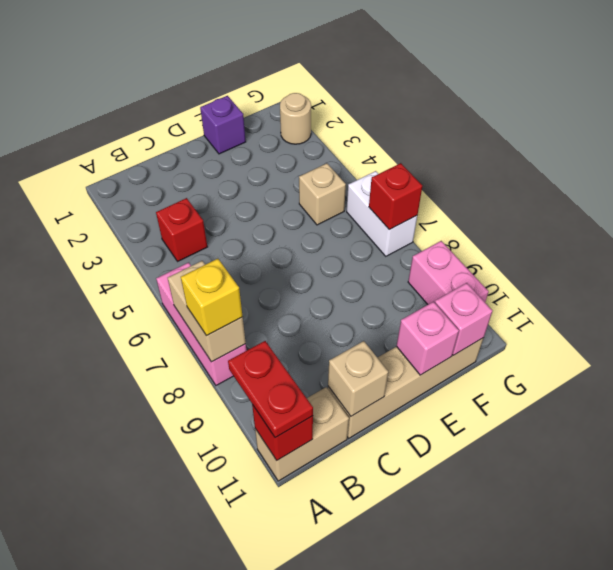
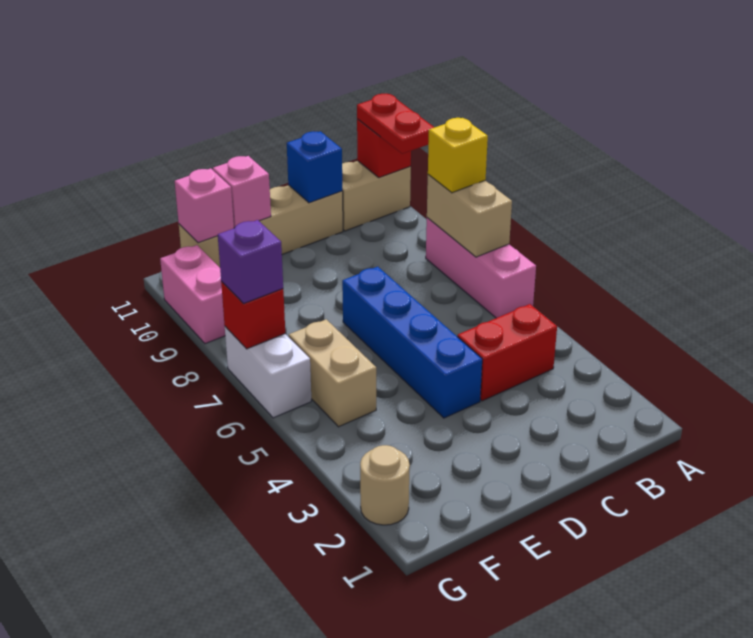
red 1x1 brick [156,198,207,261] -> red 1x2 brick [457,304,557,401]
tan 1x1 brick [328,341,388,416] -> blue 1x1 brick [287,131,342,203]
none -> blue 1x4 brick [342,267,482,418]
purple 1x1 brick [200,96,246,154] -> purple 1x1 brick moved to [218,220,283,304]
tan 1x1 brick [299,163,346,225] -> tan 1x2 brick [289,319,376,427]

